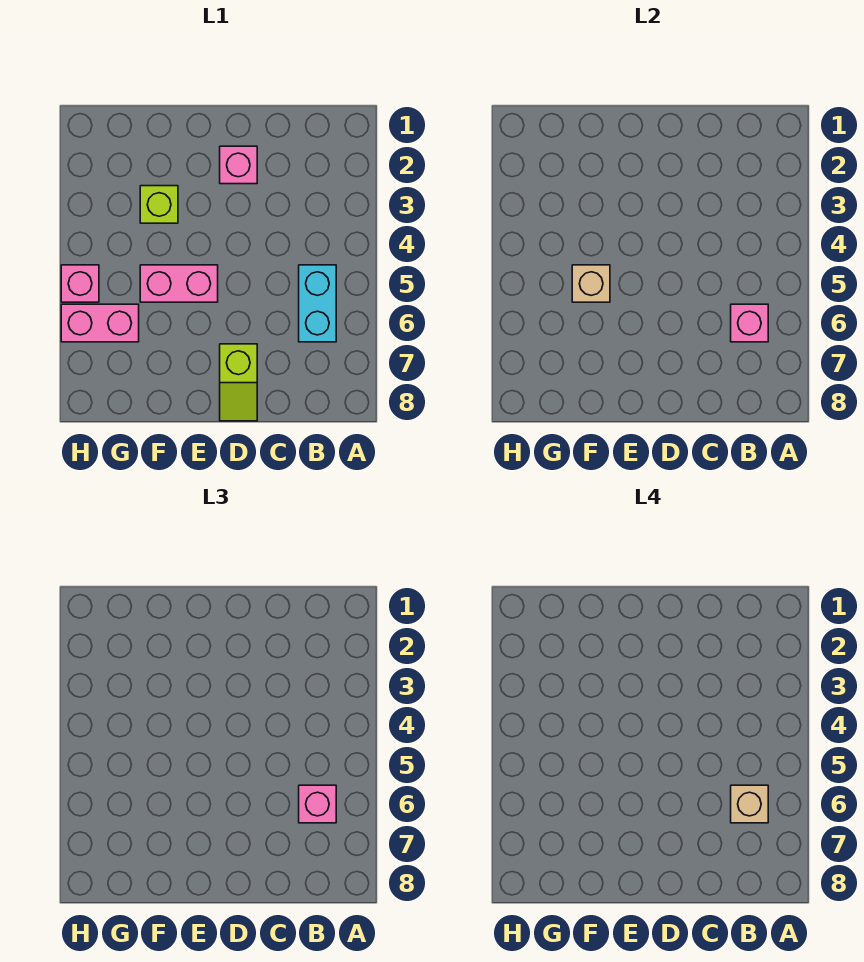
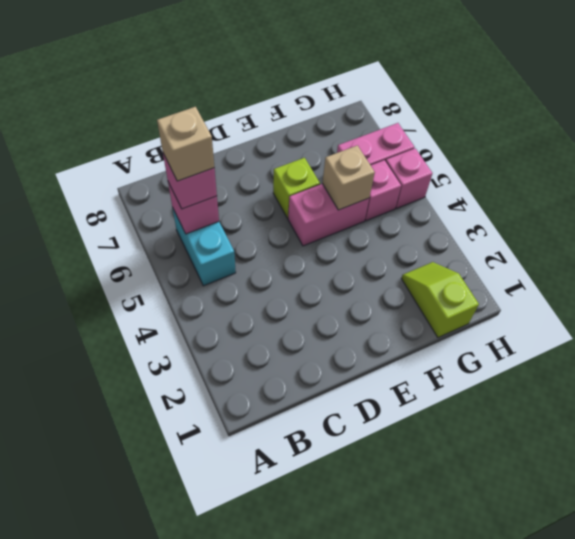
pink 1x1 brick [220,146,257,184] -> pink 1x1 brick moved to [365,160,401,221]
lime 1x2 slope [220,344,257,421] -> lime 1x2 slope moved to [401,262,479,337]
lime 1x1 brick [140,186,178,223] -> lime 1x1 brick moved to [273,158,320,218]

